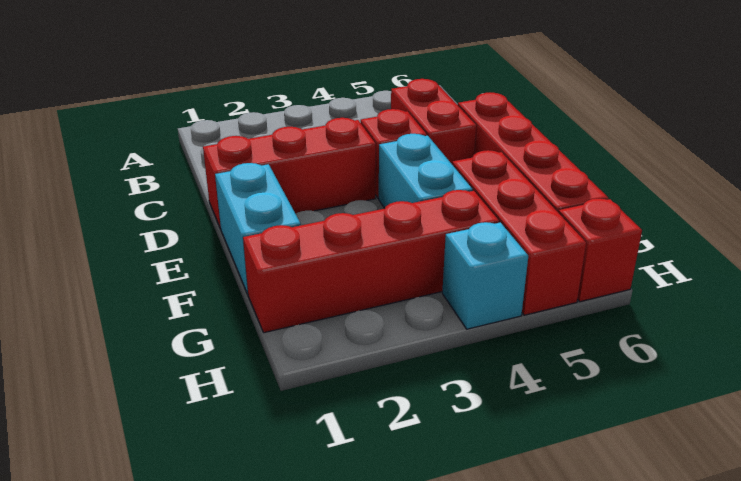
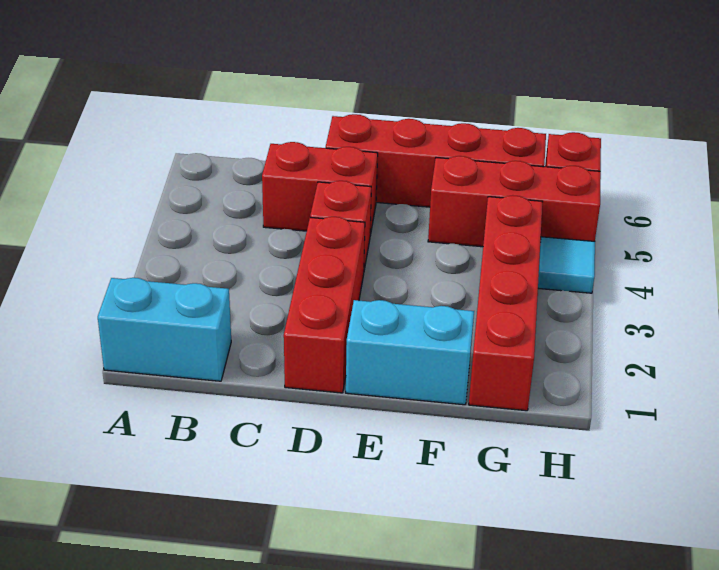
cyan 1x2 brick [379,134,473,208] -> cyan 1x2 brick moved to [98,278,231,381]
cyan 1x1 brick [442,222,528,329] -> cyan 1x1 tile [538,237,595,293]

